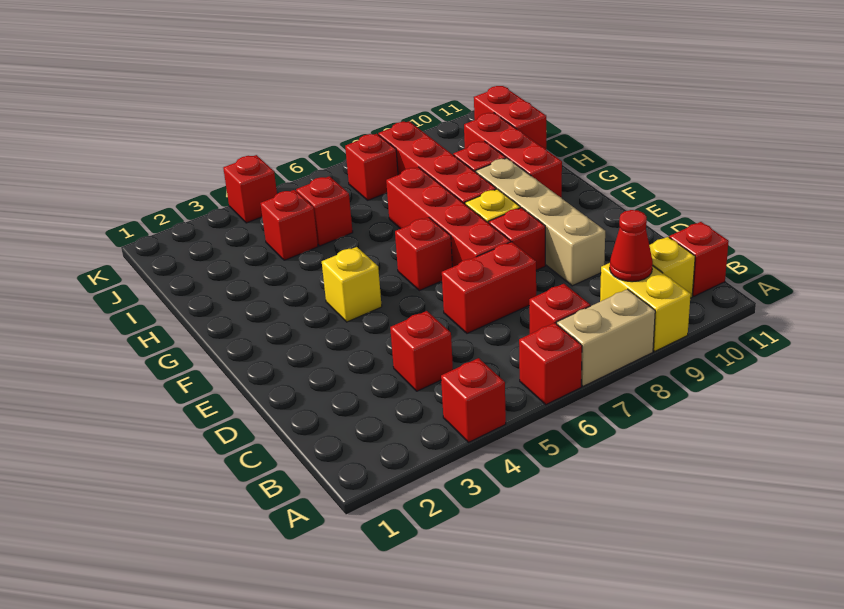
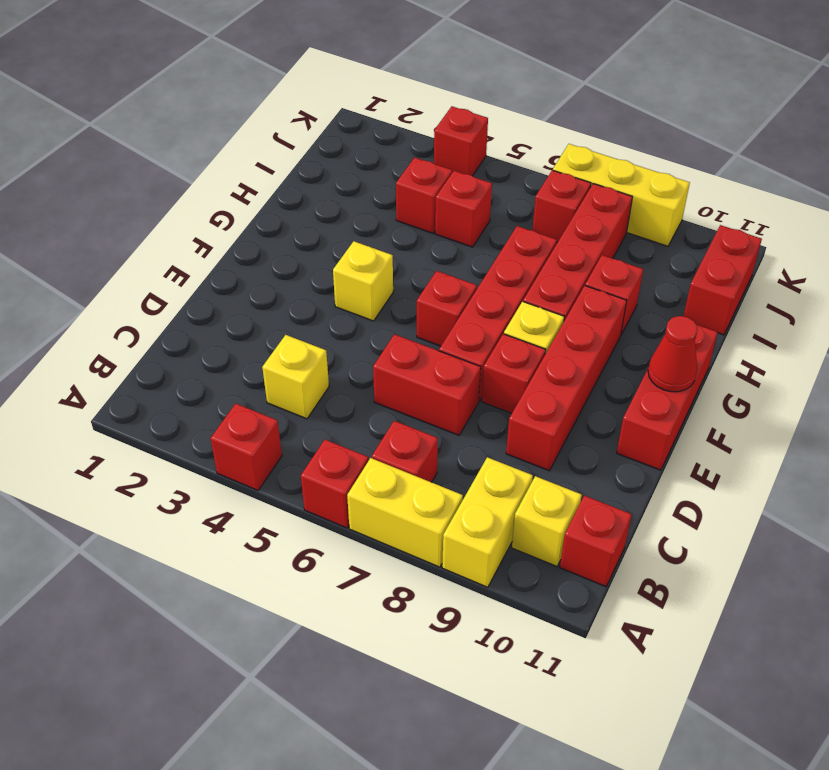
tan 1x2 brick [557,289,655,386] -> yellow 1x2 brick [347,458,463,567]
red 1x1 cone [610,210,653,282] -> red 1x1 cone moved to [648,316,697,392]
red 1x1 brick [390,311,453,391] -> yellow 1x1 brick [262,335,329,419]
tan 1x4 brick [476,158,605,286] -> red 1x4 brick [506,286,627,471]
red 1x3 brick [464,113,562,198] -> red 1x3 brick moved to [617,324,718,470]
none -> yellow 1x3 brick [553,144,690,246]

